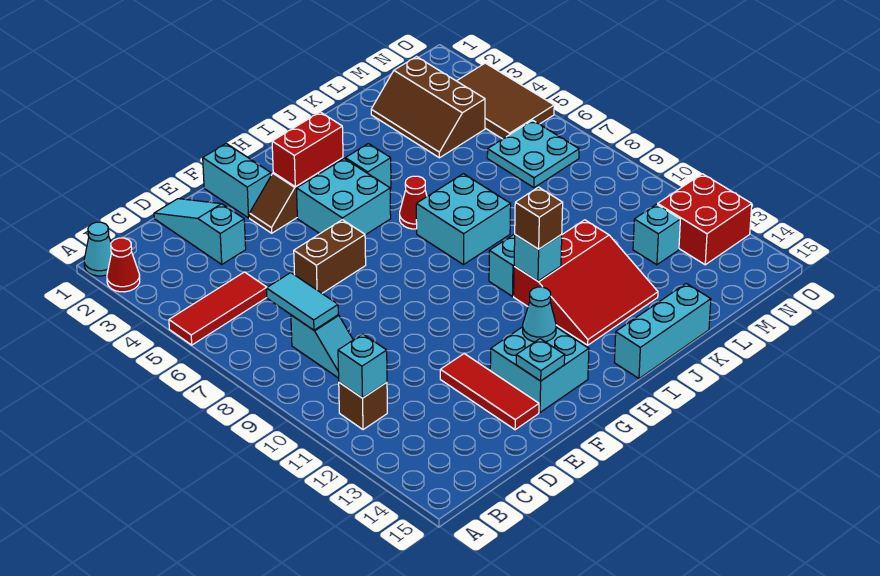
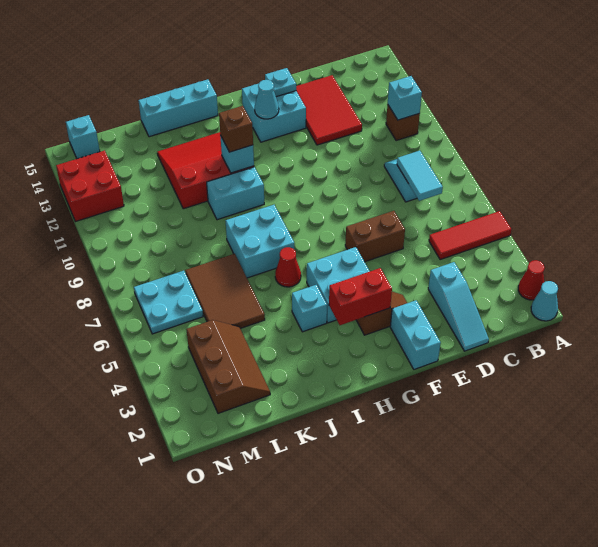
red 1x3 tile [440,354,539,430] -> red 2x3 tile [296,75,362,145]
cyan 1x1 brick [633,204,680,265] -> cyan 1x1 brick moved to [66,115,100,159]
brown 2x3 tile [457,63,554,139] -> brown 2x3 tile moved to [185,254,265,328]

